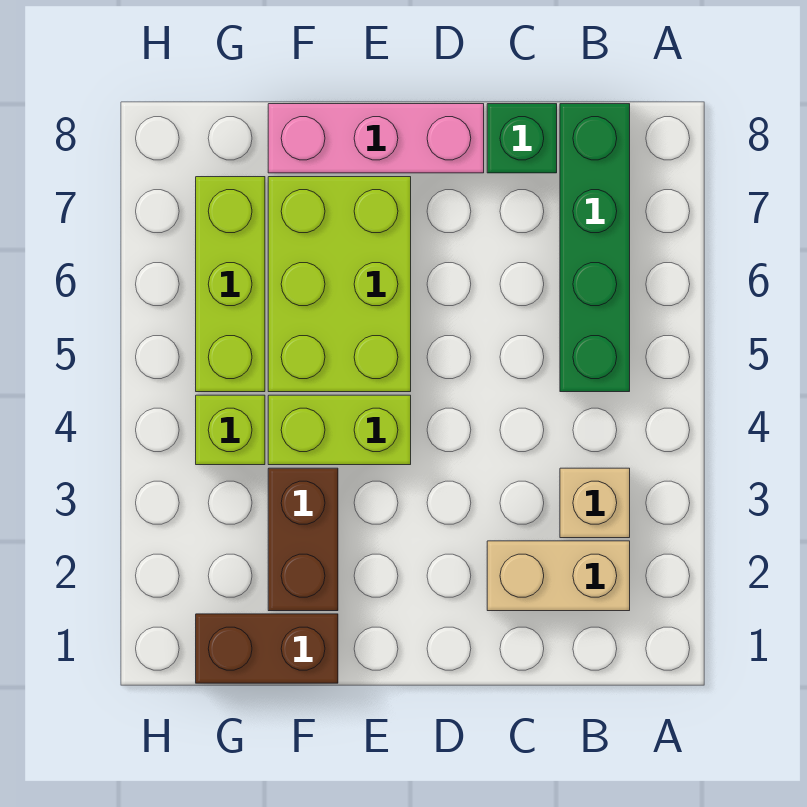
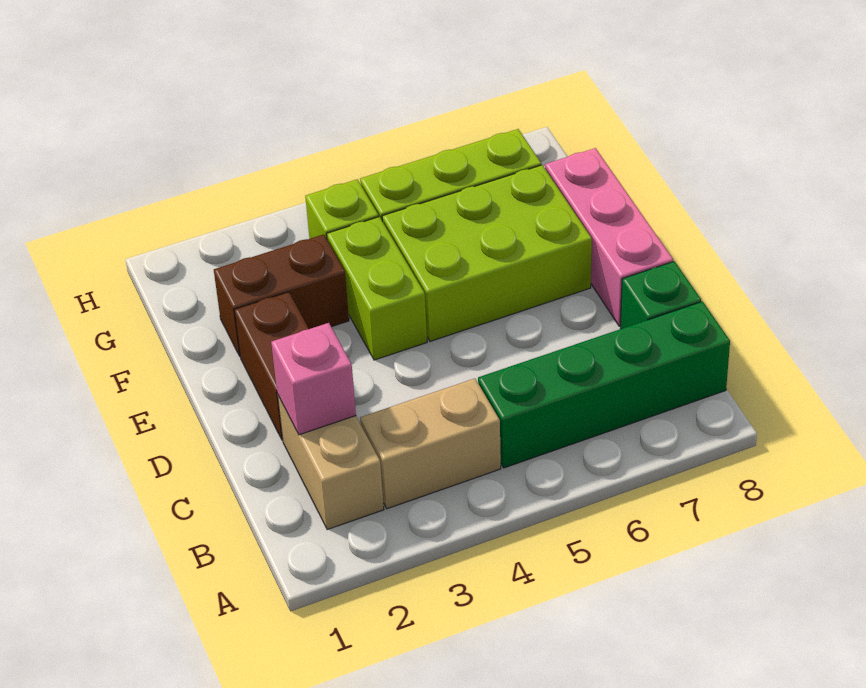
tan 1x1 brick [560,468,630,538] -> tan 1x2 brick [360,379,501,509]
none -> pink 1x1 brick [271,323,356,435]
brown 1x2 brick [196,614,338,683] -> brown 1x2 brick moved to [234,292,309,440]

